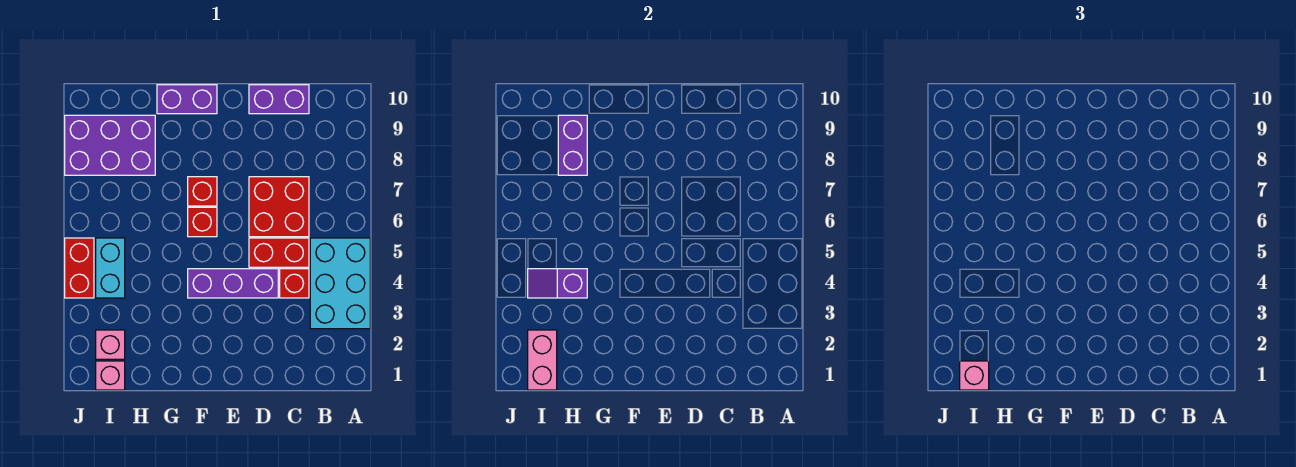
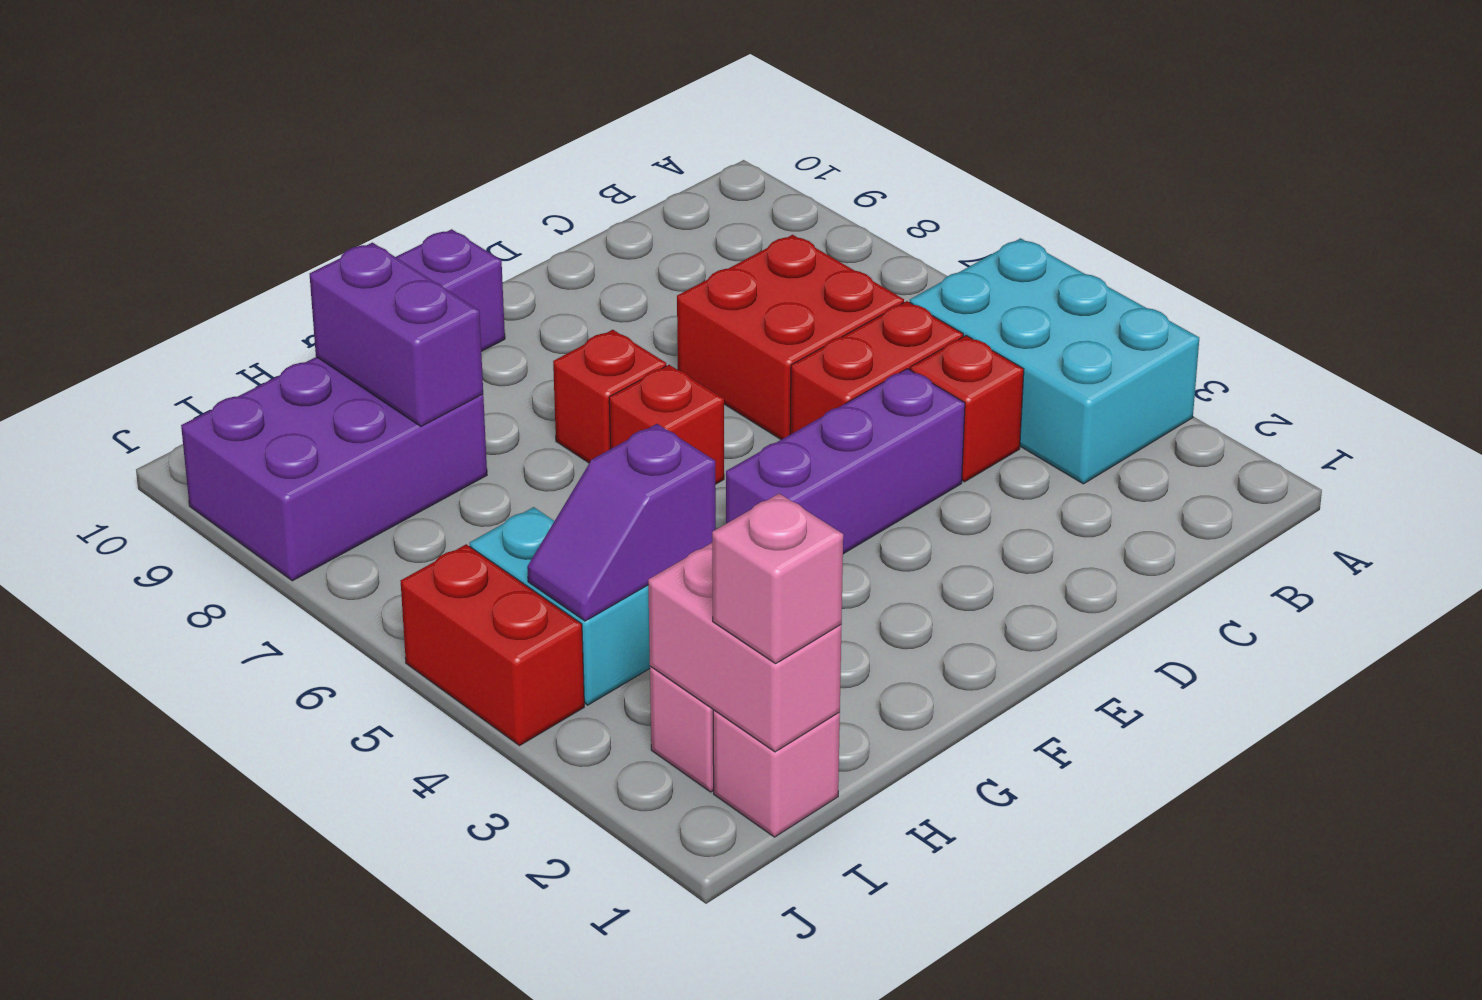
purple 1x2 brick [249,85,309,114] -> none

